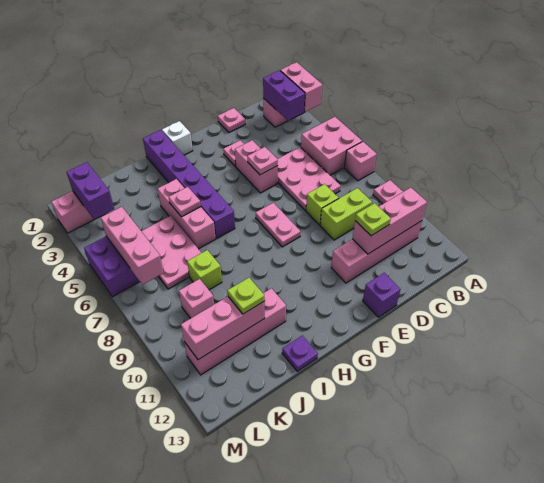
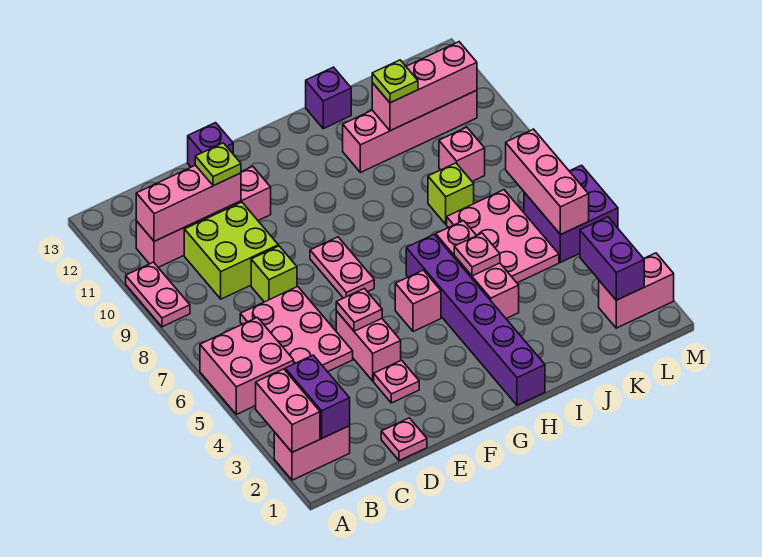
pink 1x1 brick [345,142,377,181] -> pink 1x1 brick moved to [395,270,441,332]
lime 1x2 brick [320,188,372,240] -> lime 2x2 brick [184,202,278,299]
white 1x1 brick [162,121,193,155] -> none
purple 1x1 plate [282,336,318,371] -> purple 1x1 brick [306,67,351,129]

